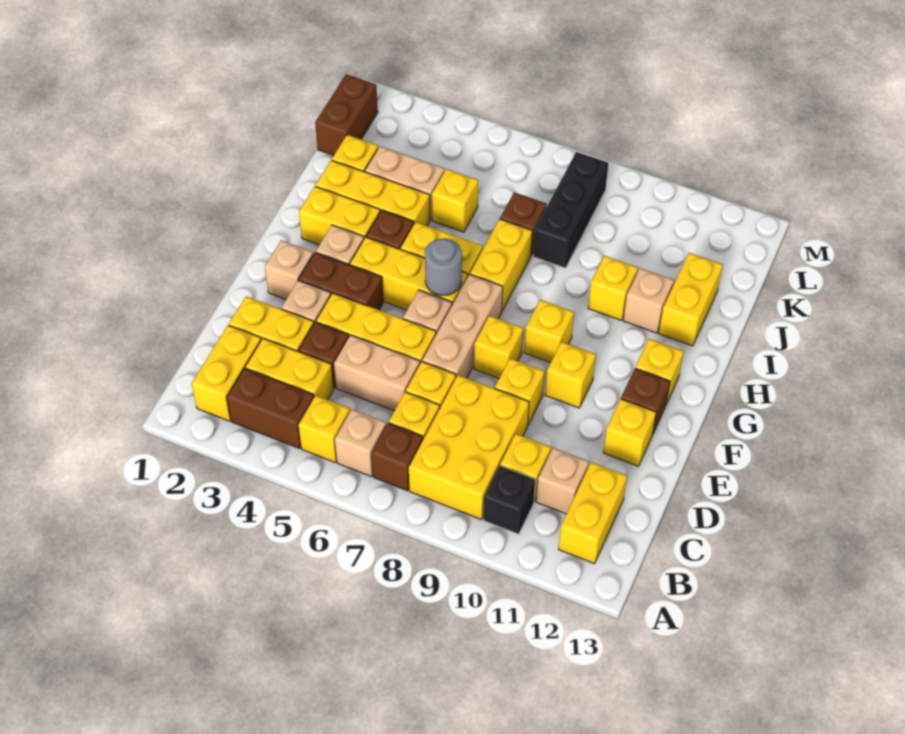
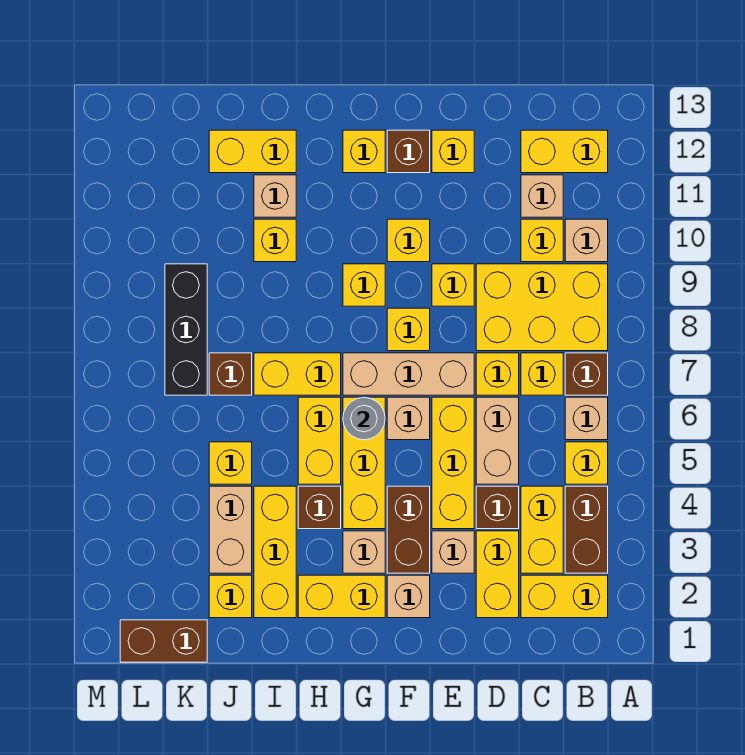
black 1x1 brick [483,466,535,534] -> tan 1x1 brick [565,219,608,262]
yellow 1x2 brick [299,186,380,245] -> yellow 1x2 brick turned to [298,575,385,618]
black 1x3 brick [533,152,608,268] -> black 1x3 brick turned to [165,264,207,395]

